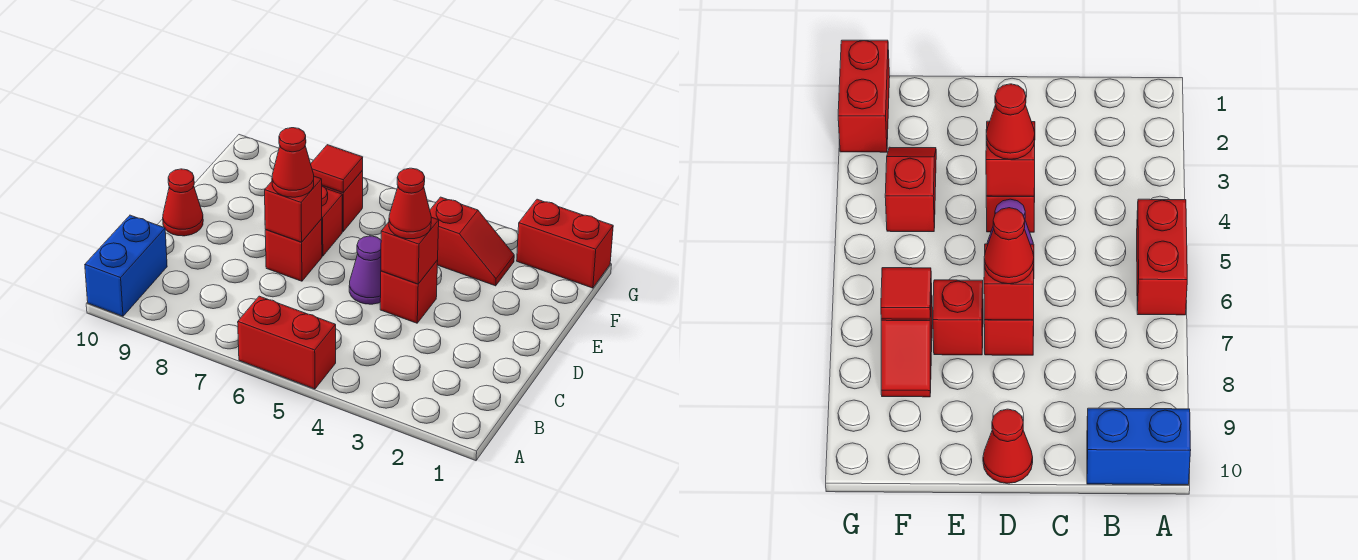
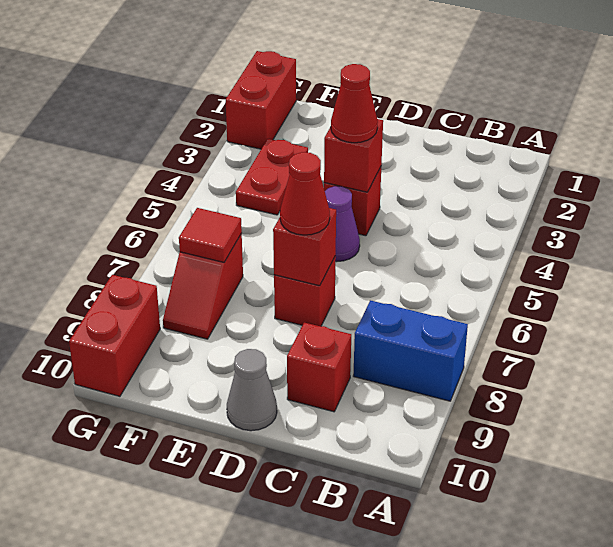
red 1x2 brick [238,296,336,389] -> red 1x2 brick moved to [69,275,160,396]
blue 1x2 brick [85,215,167,316] -> blue 1x2 brick moved to [354,300,468,401]
red 1x1 cone [163,169,203,236] -> grey 1x1 cone [227,349,277,431]
red 1x1 brick [322,186,342,256] -> red 1x1 brick moved to [287,323,351,412]
red 1x2 slope [430,197,514,286] -> red 1x2 plate [236,139,308,215]

